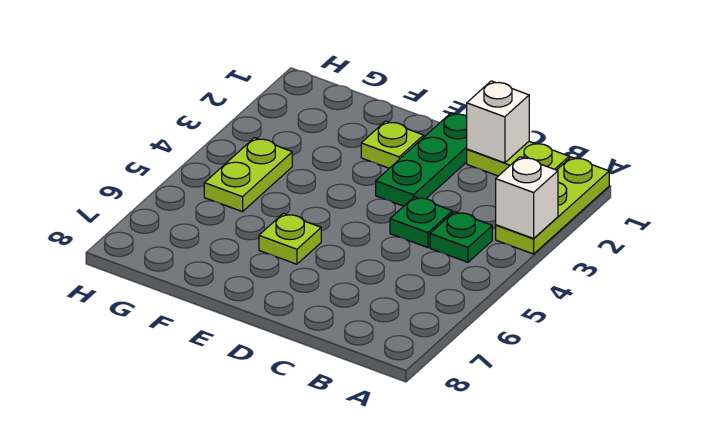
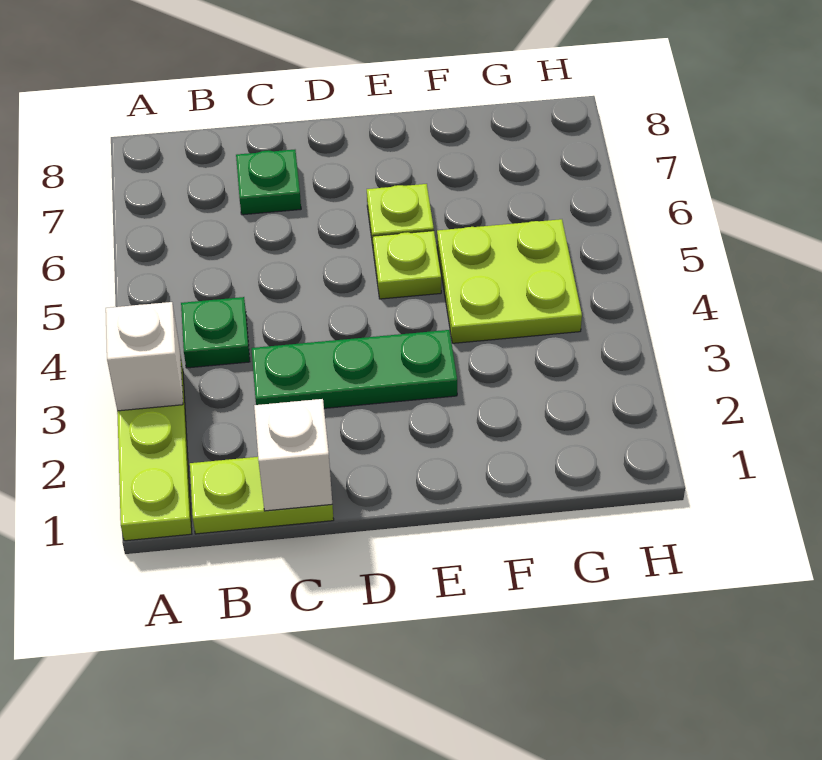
green 1x1 plate [390,197,452,248] -> green 1x1 plate moved to [236,150,301,215]
green 1x3 plate [376,113,467,206] -> green 1x3 plate turned to [251,330,457,408]
lime 1x1 plate [361,121,424,168] -> lime 1x1 plate moved to [373,231,441,299]
lime 1x2 plate [204,138,292,212] -> lime 2x2 plate [437,219,582,343]

